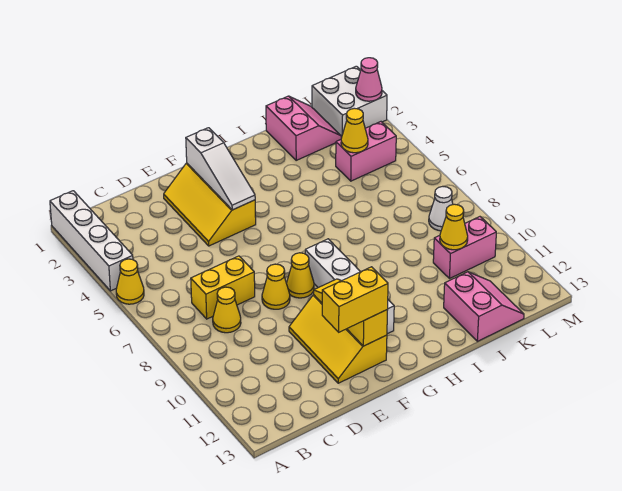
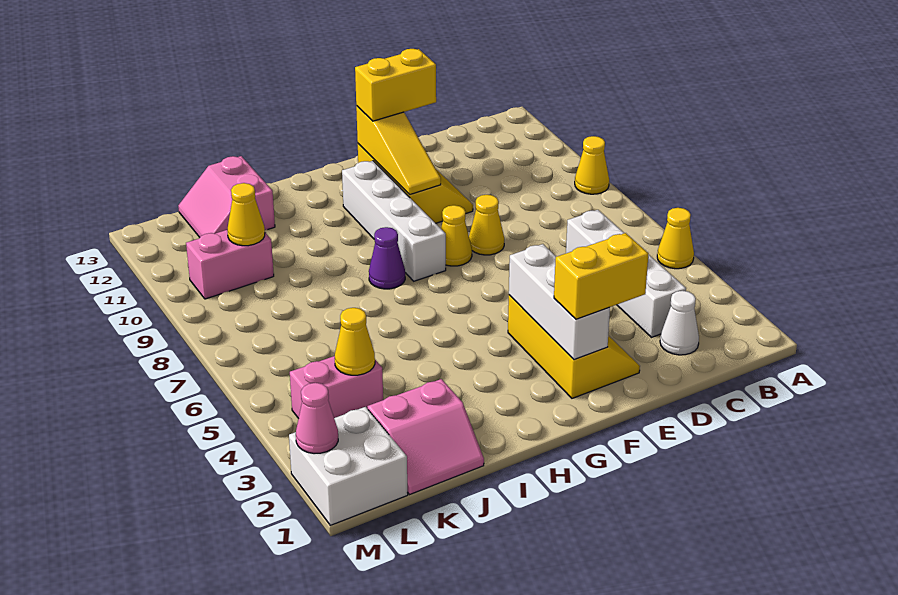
white 1x4 brick [50,191,133,291] -> white 1x4 brick moved to [566,210,686,337]
yellow 1x2 brick [191,256,255,319] -> yellow 1x2 brick moved to [554,233,648,319]
yellow 1x1 cone [213,287,241,333] -> yellow 1x1 cone moved to [575,136,609,194]
white 1x3 slope [186,128,255,210] -> white 1x3 brick [509,244,610,359]
none -> purple 1x1 cone [369,227,405,289]
pink 2x2 slope [266,96,341,160] -> pink 2x2 slope turned to [367,379,484,495]
white 1x1 cone [429,186,453,231] -> white 1x1 cone moved to [660,291,699,355]

